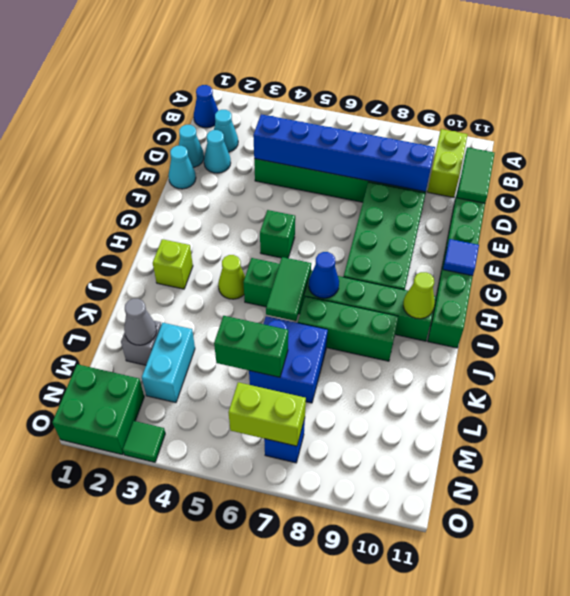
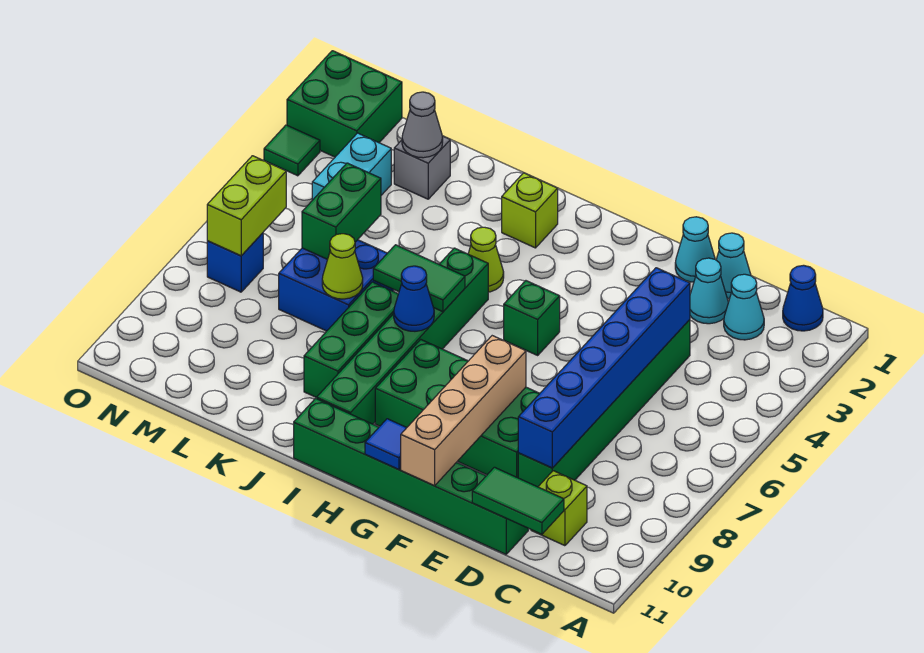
lime 1x2 brick [427,129,468,198] -> lime 1x1 brick [531,471,587,546]
none -> tan 1x4 brick [401,336,526,486]
lime 1x1 cone [403,272,435,319] -> lime 1x1 cone moved to [322,234,363,299]
cyan 1x2 brick [142,323,195,403] -> cyan 1x2 brick turned to [312,133,391,200]

